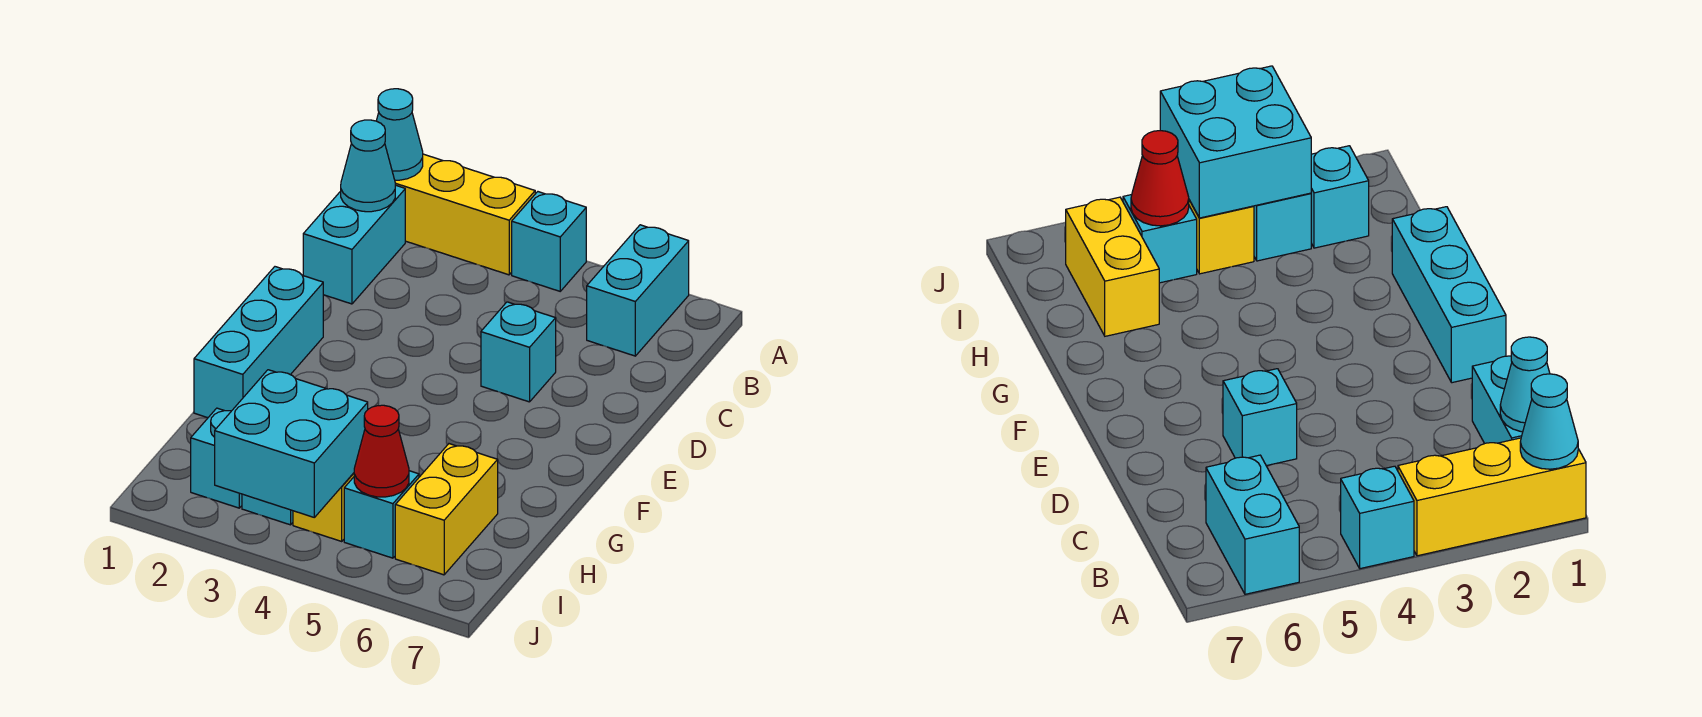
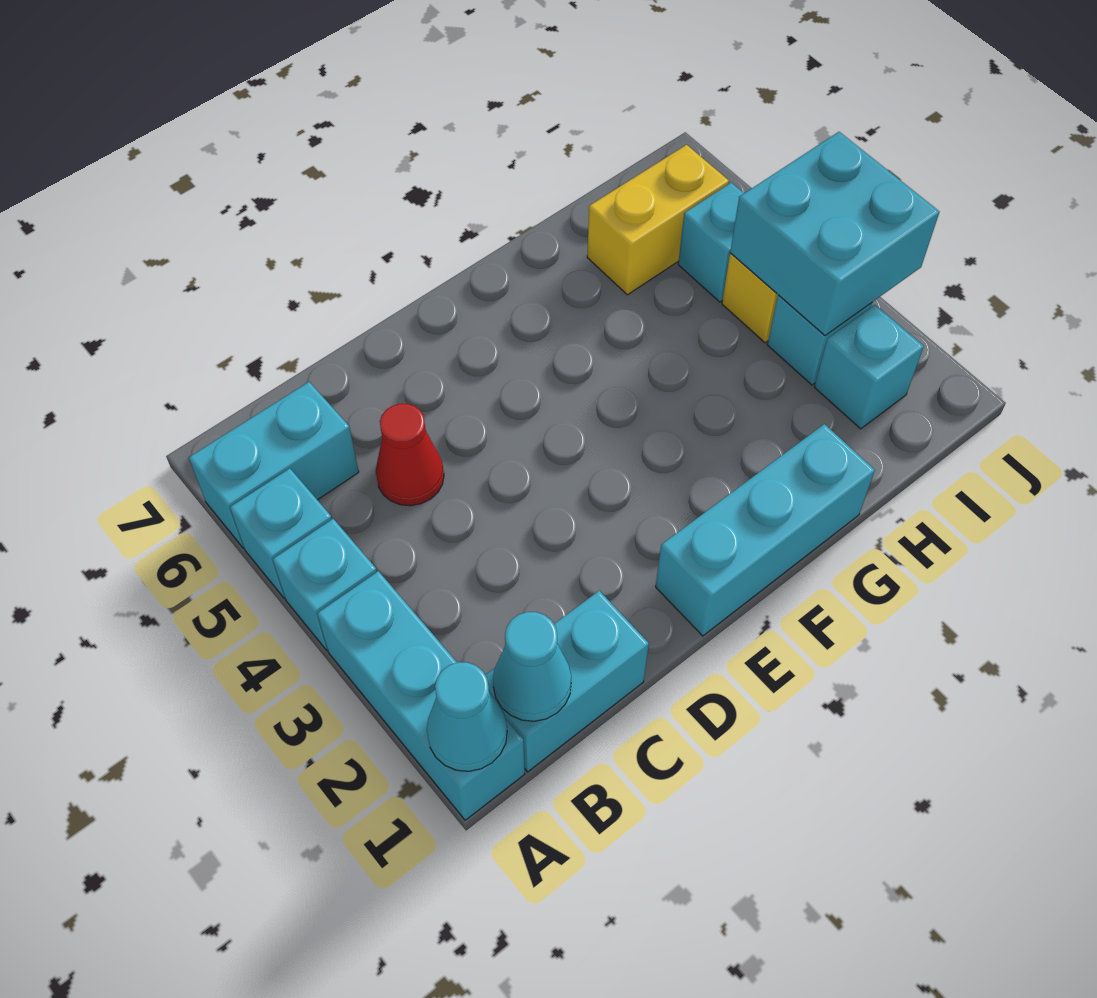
yellow 1x3 brick [395,154,535,275] -> cyan 1x3 brick [317,571,525,820]
cyan 1x1 brick [481,302,556,402] -> cyan 1x1 brick moved to [230,468,332,598]
red 1x1 cone [354,405,409,497] -> red 1x1 cone moved to [376,404,444,506]

